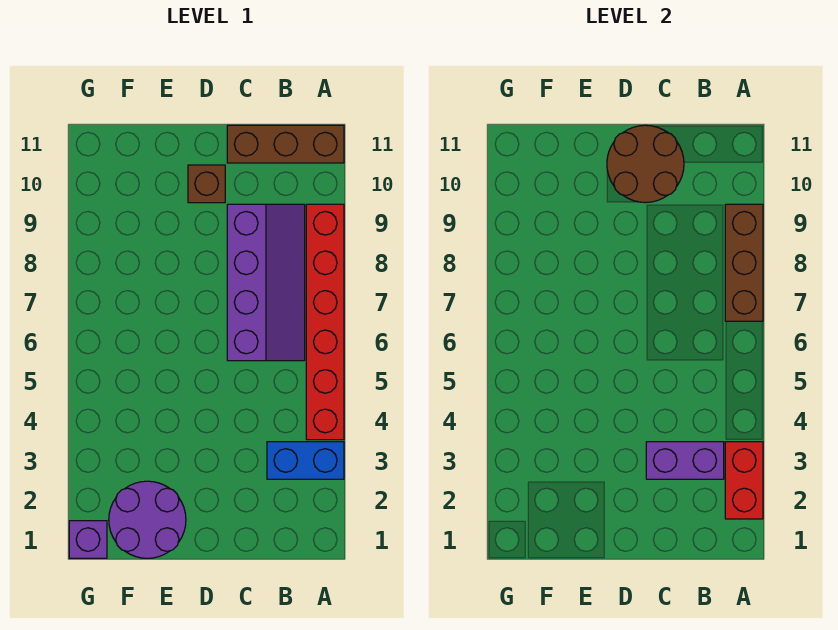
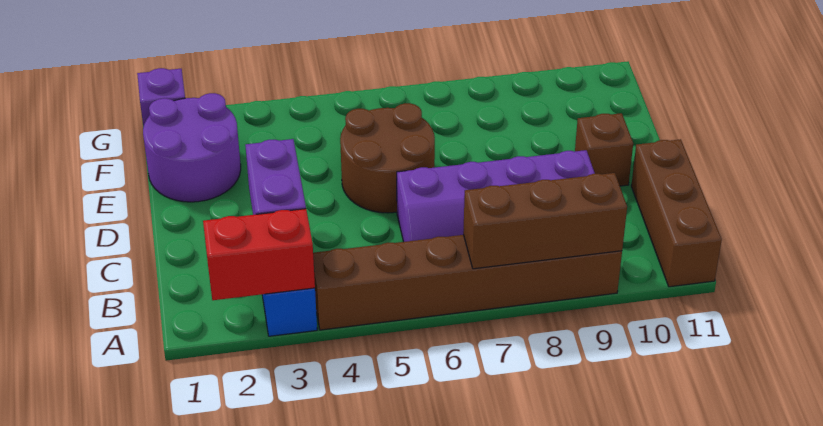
red 1x6 brick [306,204,344,440] -> brown 1x6 brick [313,235,622,330]
brown 2x2 round brick [607,125,684,203] -> brown 2x2 round brick moved to [340,103,435,213]

